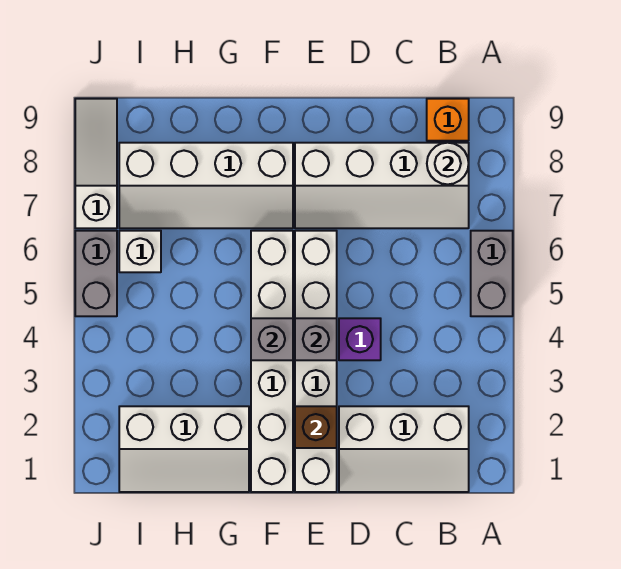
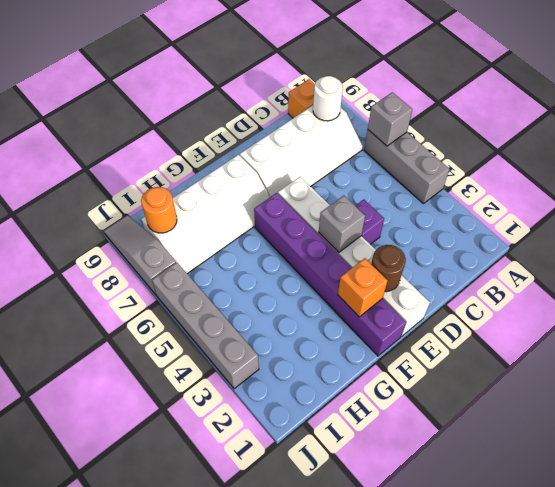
grey 1x2 brick [471,231,513,316] -> grey 1x3 brick [364,130,449,204]
white 2x3 slope [339,406,469,492] -> none
brown 1x1 brick [295,406,337,448] -> brown 1x1 round brick [371,245,406,292]
white 1x6 brick [251,231,293,492] -> purple 1x6 brick [254,193,406,356]
none -> orange 1x1 brick [338,258,388,317]
grey 1x1 brick [251,318,293,360] -> grey 1x1 brick moved to [368,92,412,146]
white 2x3 slope [119,406,249,492] -> none
white 1x1 brick [119,231,161,272] -> none
none -> orange 1x1 round brick [141,187,177,233]
grey 1x2 brick [75,231,117,316] -> grey 1x4 brick [152,262,259,389]
white 1x3 slope [75,99,117,228] -> grey 1x3 slope [104,215,176,296]

